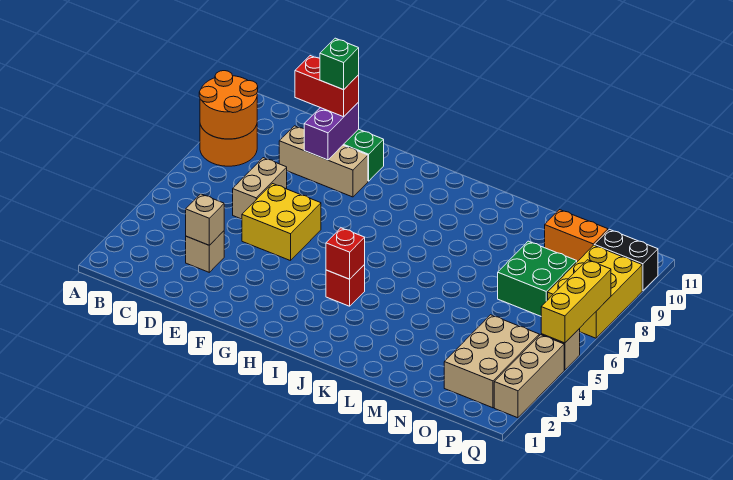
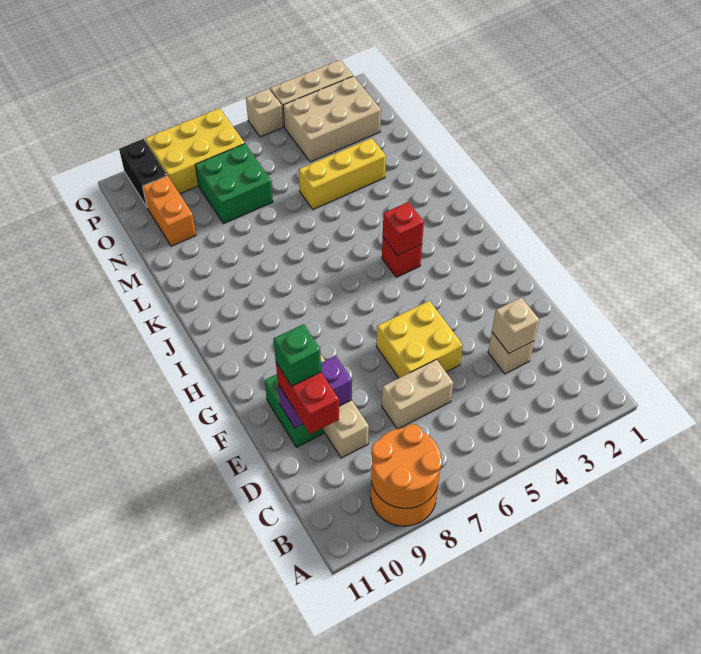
yellow 1x3 brick [541,260,611,343] -> yellow 1x3 brick moved to [299,138,386,209]

